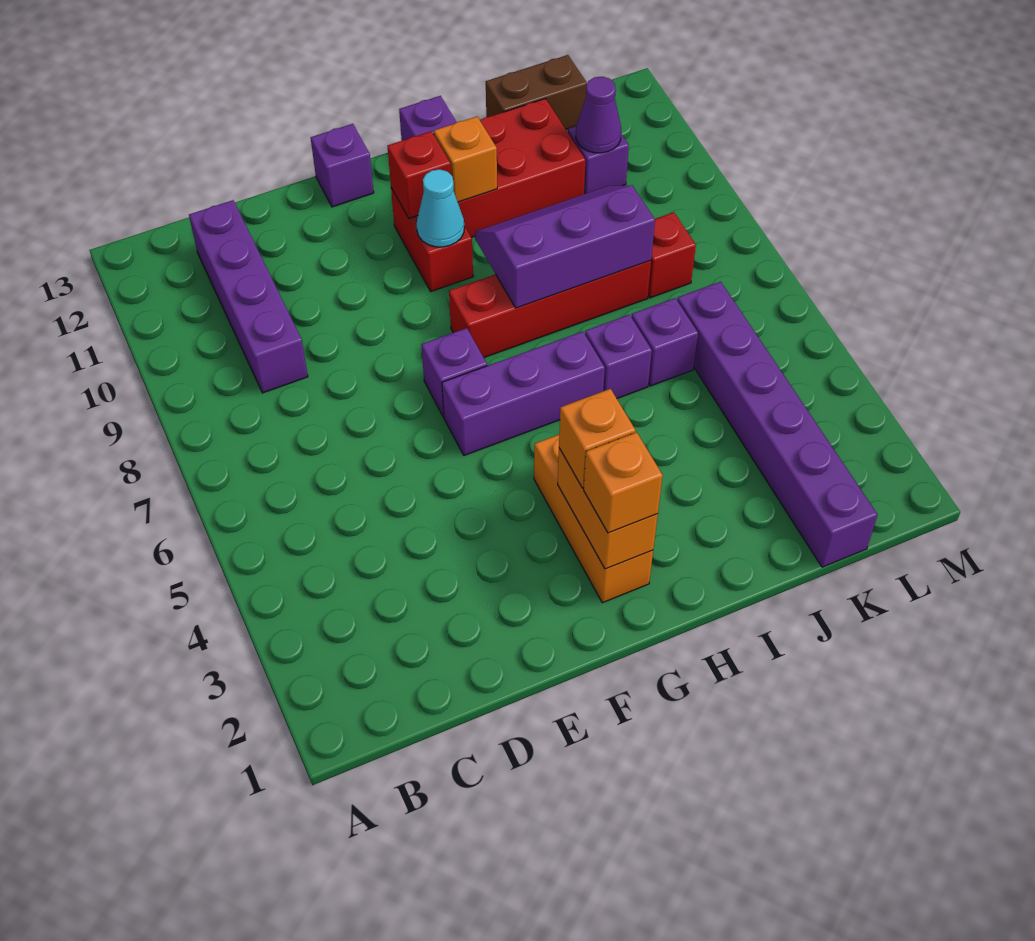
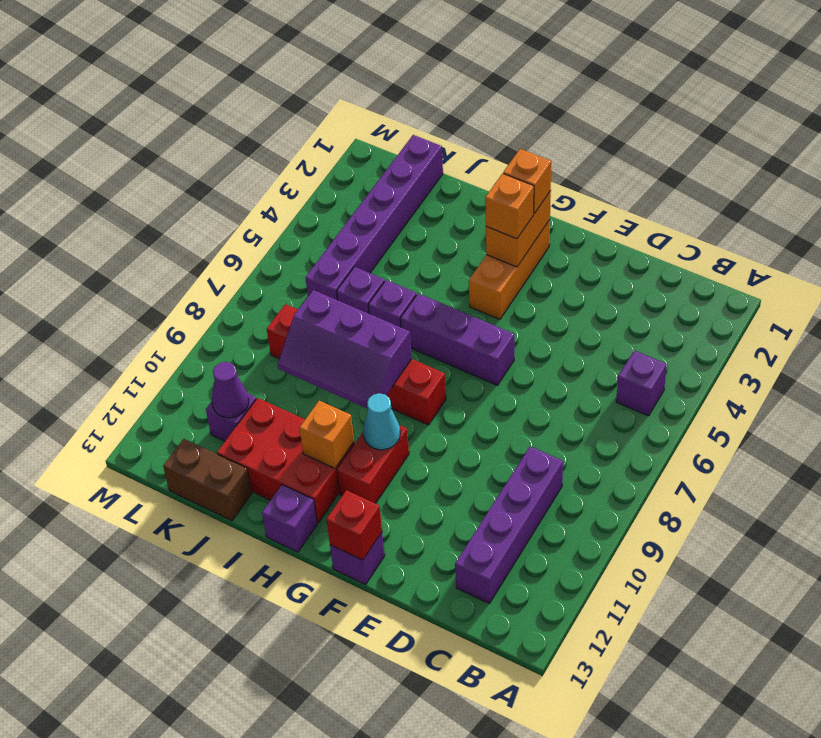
purple 1x1 brick [421,328,487,417] -> purple 1x1 brick moved to [616,350,667,416]
red 1x1 brick [387,131,451,218] -> red 1x1 brick moved to [326,490,382,560]

